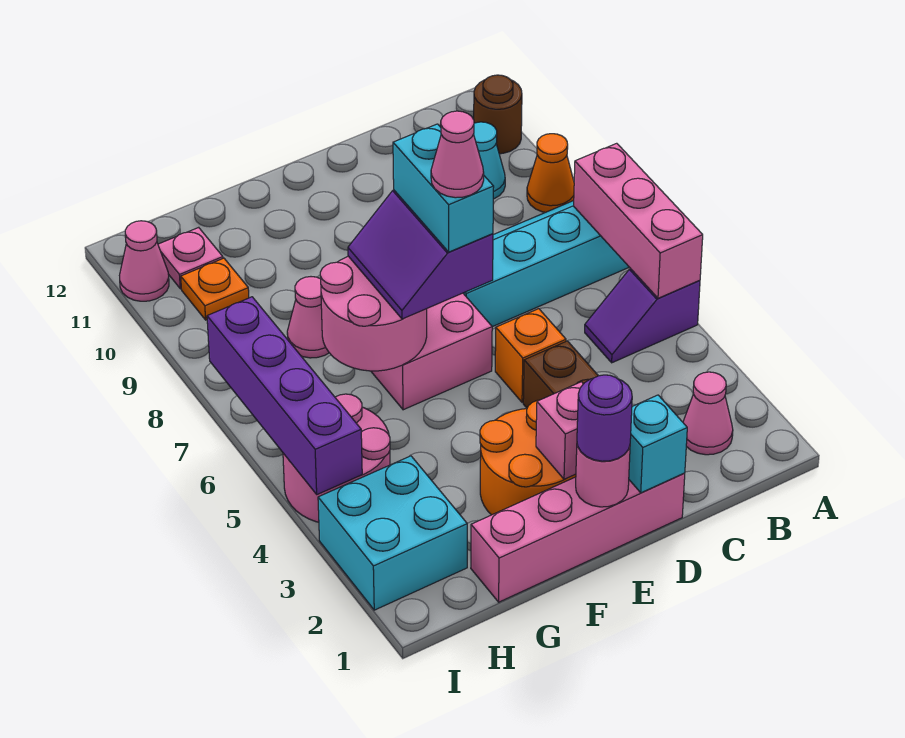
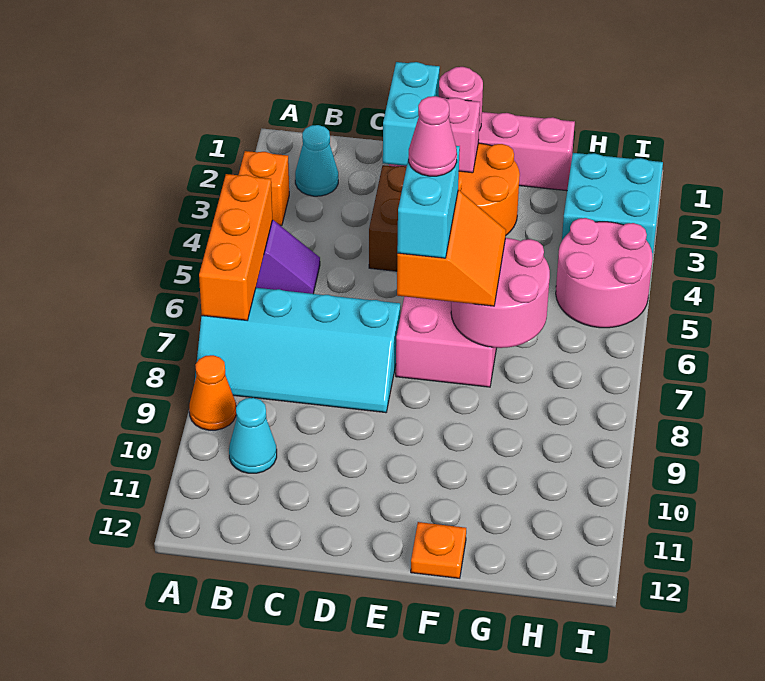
pink 1x3 brick [574,143,703,298] -> orange 1x3 brick [199,174,272,320]
brown 1x1 round brick [474,75,522,154] -> none
pink 1x1 cone [683,372,733,455] -> cyan 1x1 cone [295,125,338,196]
cyan 1x1 brick [629,395,687,493] -> cyan 1x2 brick [383,62,440,166]
orange 1x1 brick [495,309,566,402] -> orange 1x1 brick moved to [239,151,289,225]
purple 1x1 round brick [577,375,632,461] -> none
purple 2x2 slope [348,190,493,319] -> orange 2x2 slope [397,190,506,306]
pink 1x1 cone [287,277,329,358] -> none
orange 1x1 plate [181,258,249,320] -> orange 1x1 plate moved to [411,522,466,578]
pink 1x1 plate [158,227,223,289] -> none
purple 1x4 brick [207,297,362,494] -> none
pink 1x1 cone [120,221,169,301] -> none

